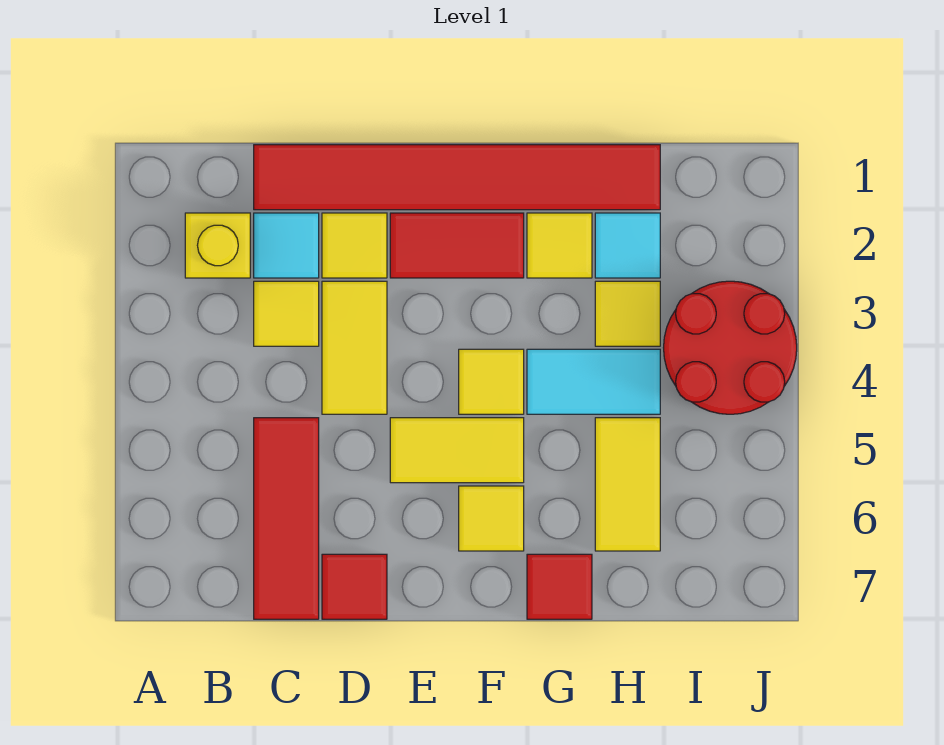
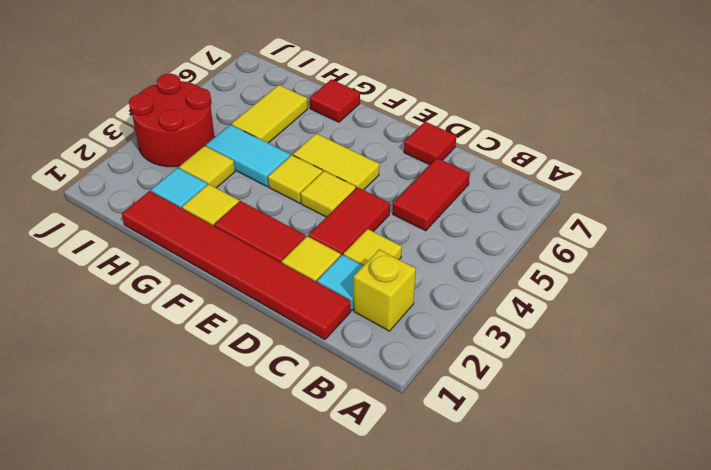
red 1x3 tile [254,418,319,619] -> red 1x2 tile [393,158,470,231]
yellow 1x2 tile [322,281,387,414] -> red 1x2 tile [309,187,390,255]
yellow 1x1 tile [459,486,524,551] -> yellow 1x1 tile moved to [301,171,356,217]

